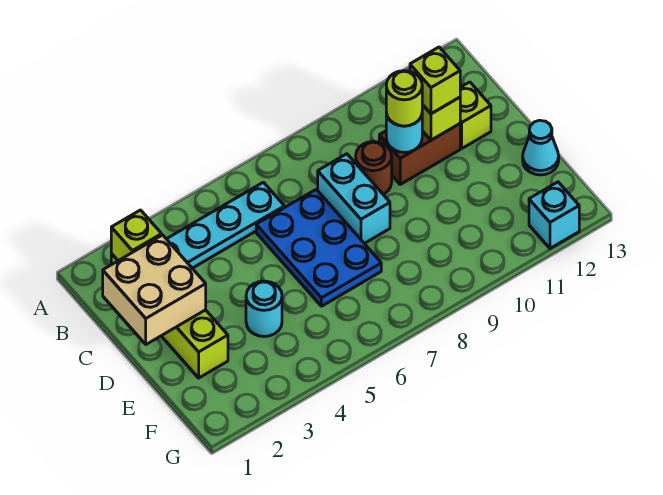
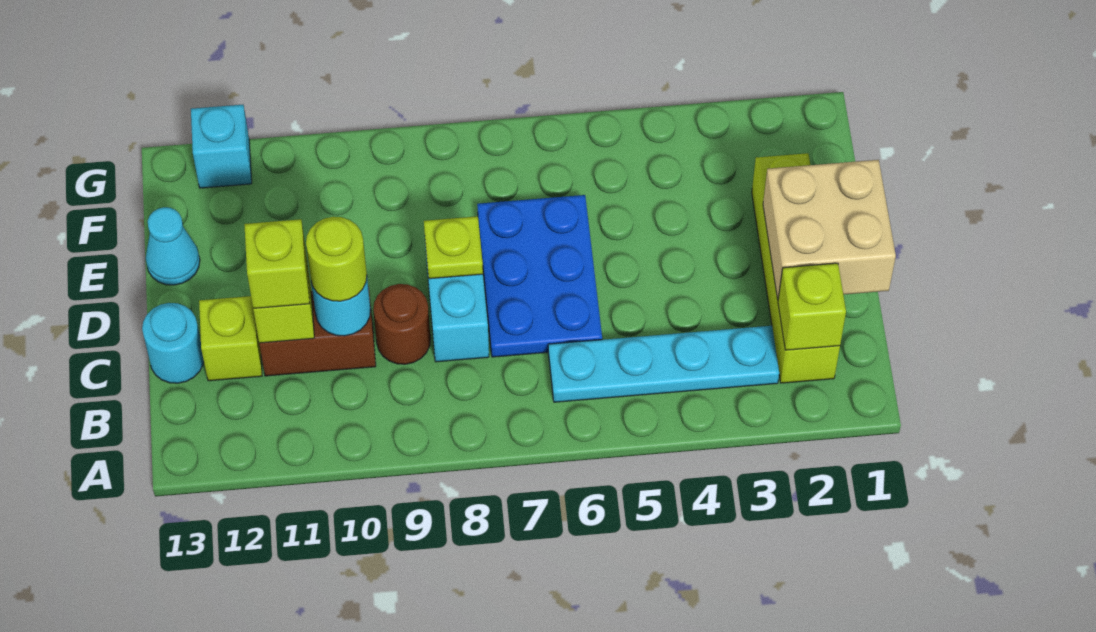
none -> lime 1x1 plate [424,216,483,279]
cyan 1x1 round brick [246,281,282,337] -> cyan 1x1 round brick moved to [142,303,204,383]

